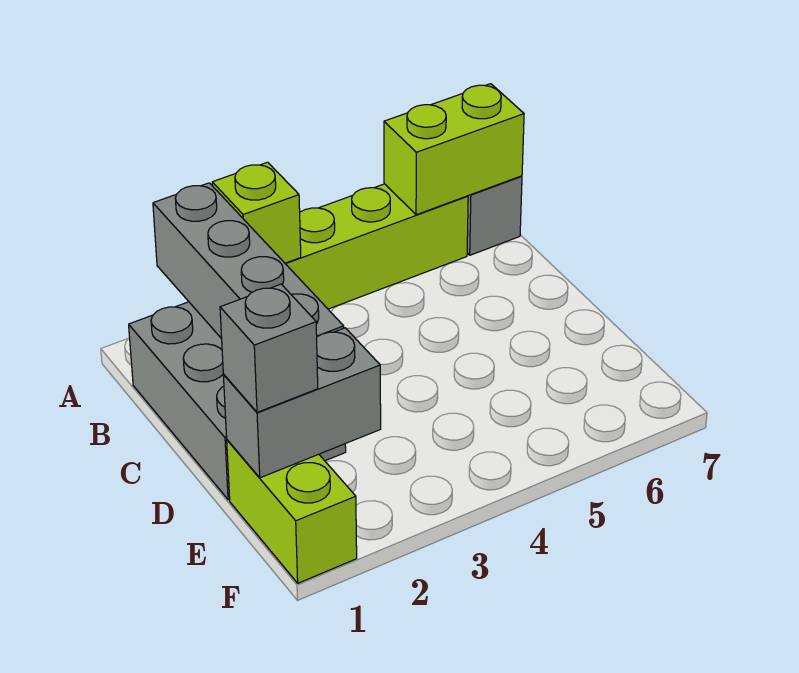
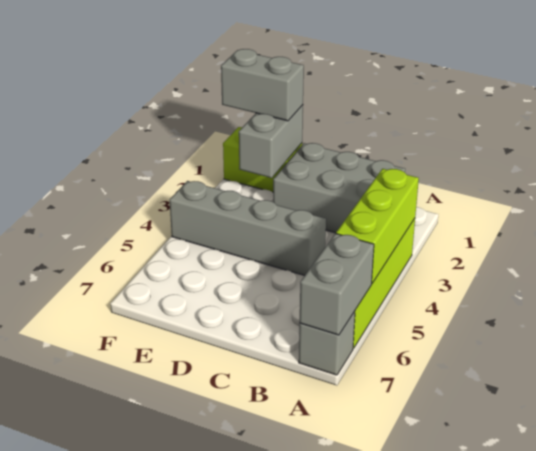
grey 1x4 brick [153,183,344,339] -> grey 1x4 brick moved to [170,181,326,276]
lime 1x1 brick [212,162,301,263] -> lime 1x3 brick [336,169,419,283]
lime 1x2 brick [384,84,524,215] -> grey 1x2 brick [300,234,374,335]
grey 1x1 brick [220,284,318,412] -> grey 1x2 brick [221,49,304,121]

